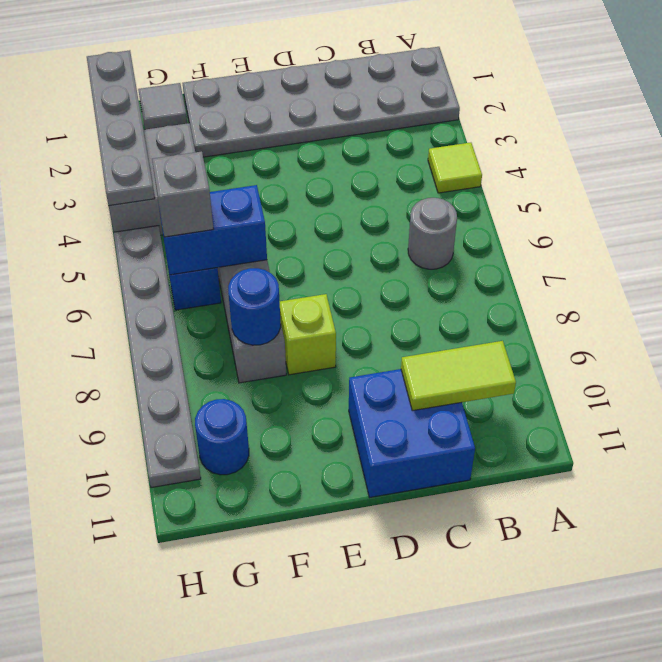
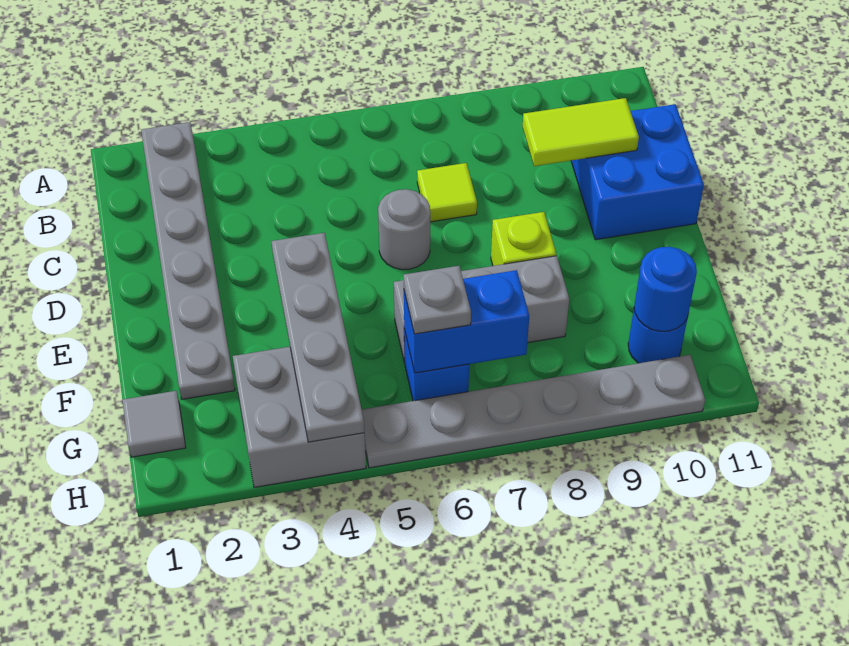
grey 2x6 plate [182,47,460,157] -> grey 1x6 plate [141,122,235,399]
lime 1x1 tile [428,143,482,193] -> lime 1x1 tile moved to [417,163,477,222]
grey 1x1 round brick [408,198,457,269] -> grey 1x1 round brick moved to [378,189,430,270]
lime 1x2 tile [401,341,516,411] -> lime 1x2 tile turned to [523,98,639,166]
blue 1x2 brick [160,185,267,275] -> blue 1x2 brick turned to [404,270,529,373]
blue 1x1 round brick [228,268,281,345] -> blue 1x1 round brick moved to [634,247,697,331]
grey 1x1 brick [152,151,213,237] -> grey 1x1 plate [403,266,471,334]
grey 1x4 plate [87,50,155,206] -> grey 1x4 plate turned to [271,233,364,442]

